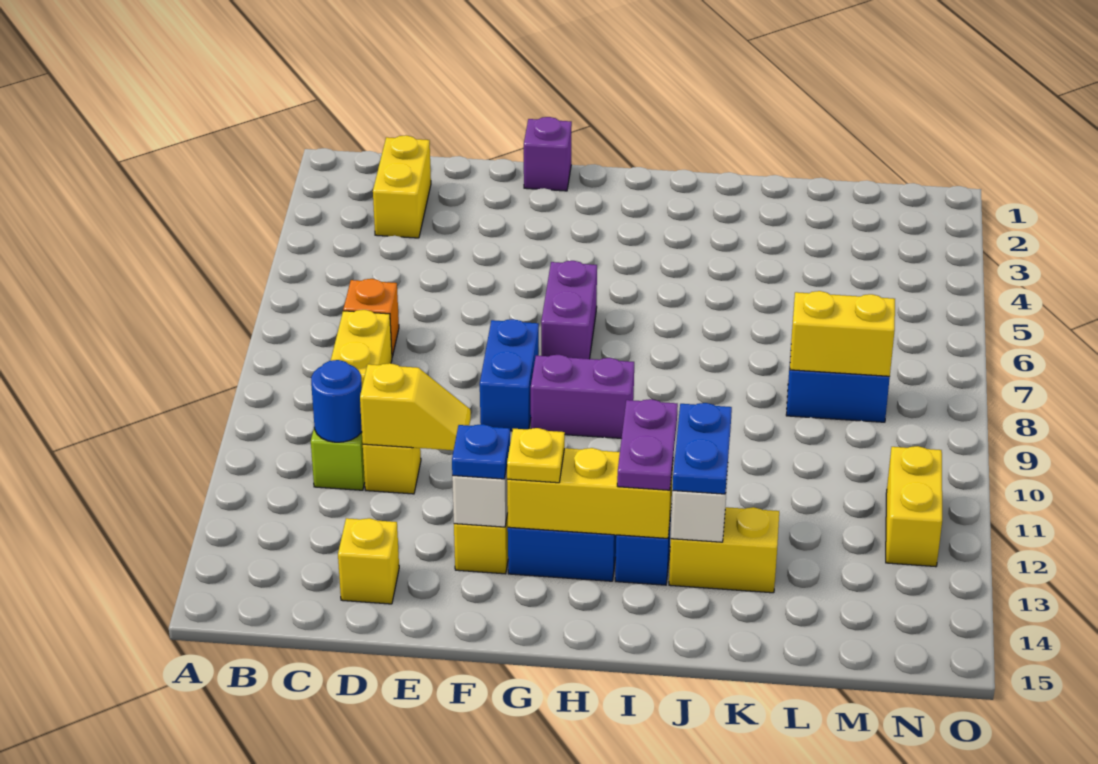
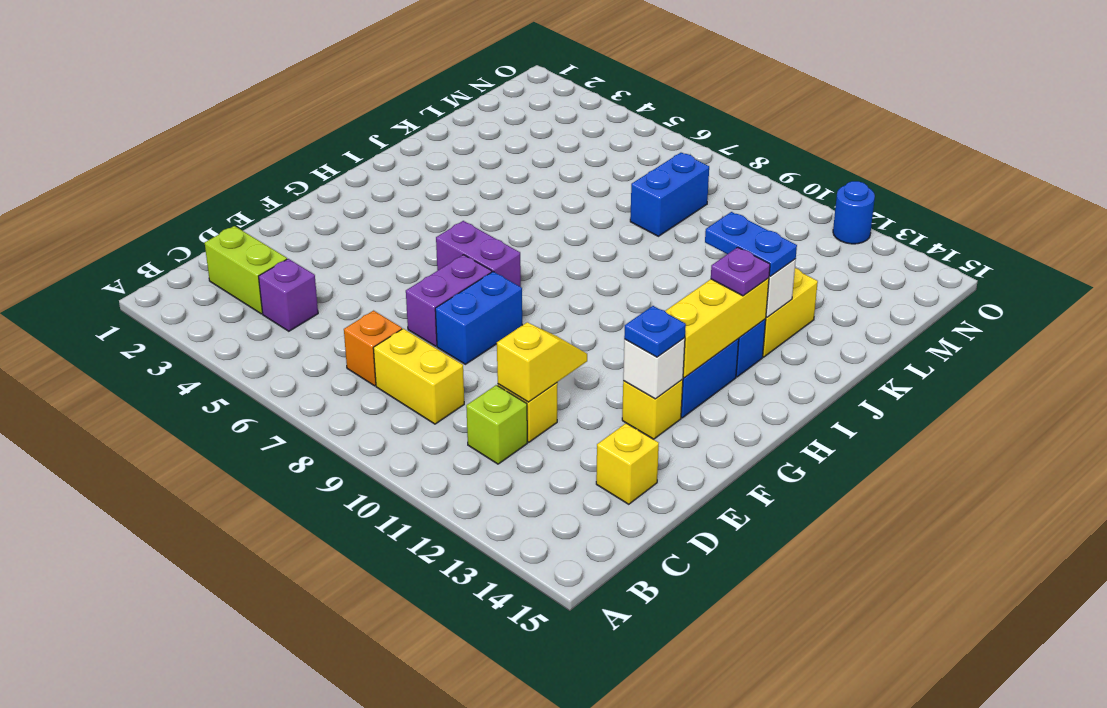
yellow 1x2 brick [373,135,431,238] -> lime 1x2 brick [205,226,287,314]
blue 1x1 round brick [311,360,362,442] -> blue 1x1 round brick moved to [833,181,875,244]
purple 1x1 brick [524,117,572,191] -> purple 1x1 brick moved to [259,259,318,331]
blue 1x2 brick [480,319,539,431] -> blue 1x2 brick turned to [435,272,522,364]
purple 1x2 brick [531,355,634,438] -> purple 1x2 brick moved to [406,255,492,346]
yellow 1x1 plate [507,428,565,483] -> none
purple 1x2 plate [617,399,678,490] -> purple 1x1 plate [711,247,770,296]
yellow 1x2 brick [790,291,895,376] -> none
yellow 1x2 brick [886,446,942,567] -> none

